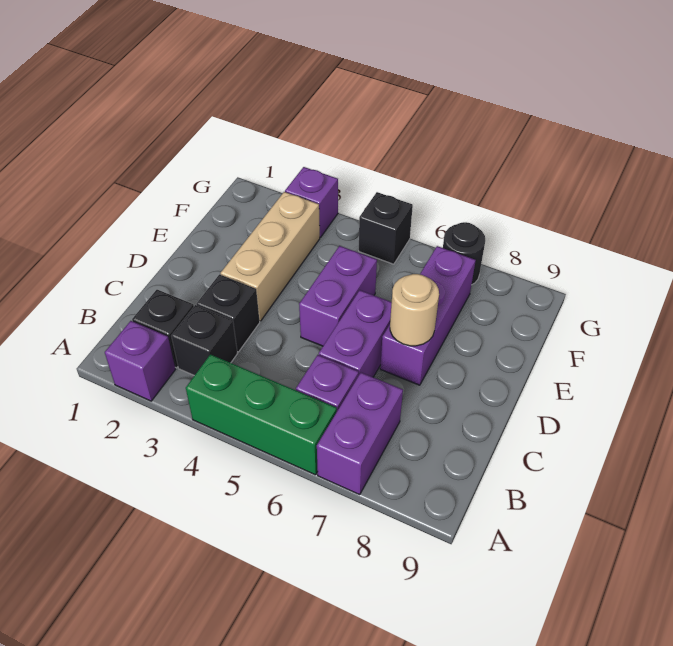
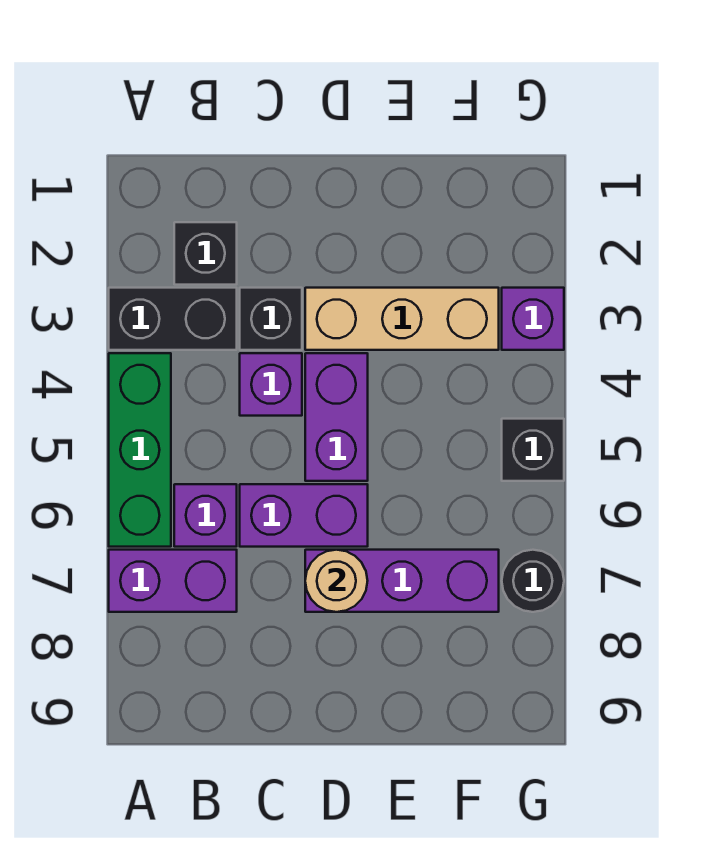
purple 1x1 brick [105,321,175,401] -> purple 1x1 brick moved to [240,353,302,416]
black 1x1 brick [171,305,237,376] -> black 1x2 brick [109,288,237,350]
purple 1x2 brick [299,246,377,346] -> purple 1x2 brick turned to [305,353,368,481]

